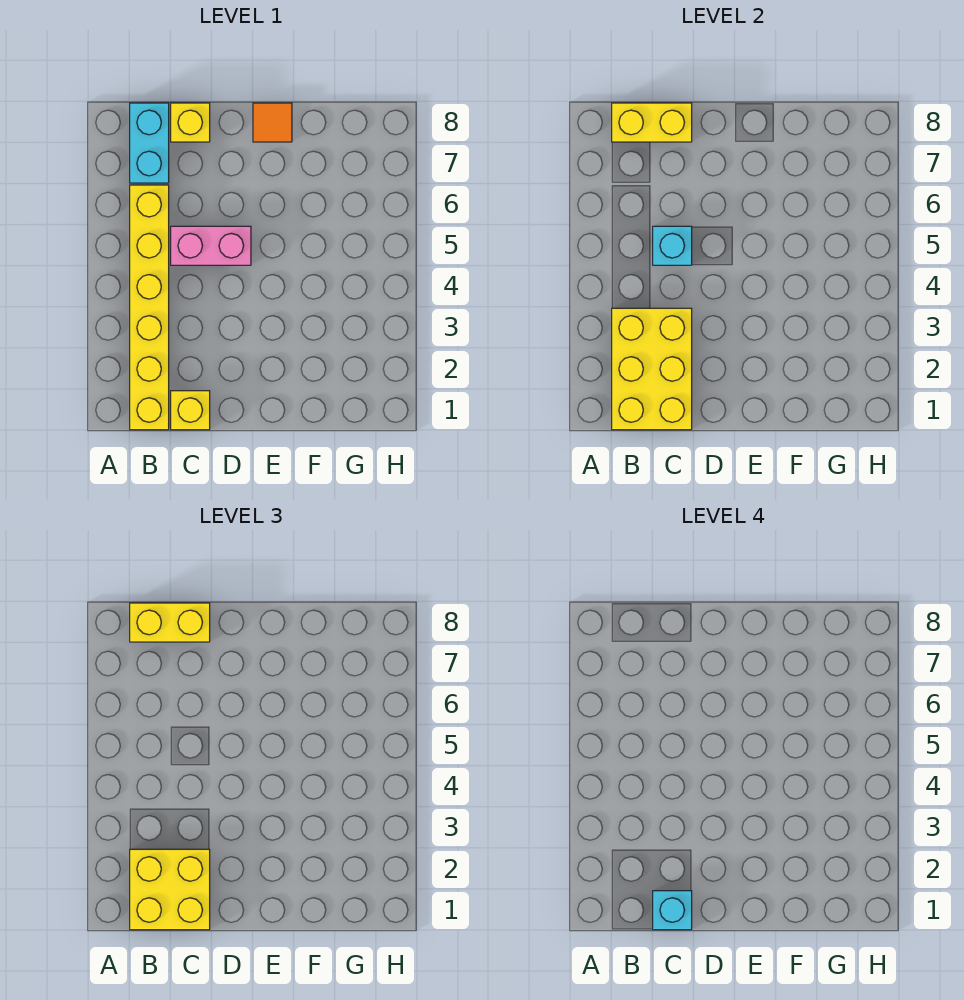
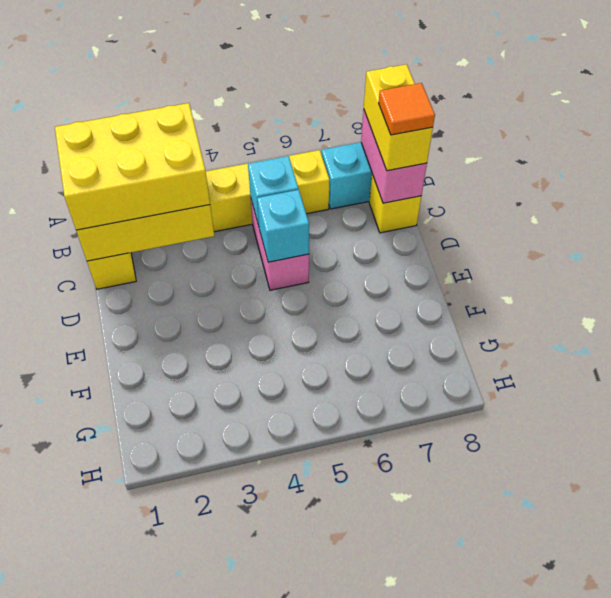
yellow 2x2 brick [130,849,210,930] -> yellow 2x3 brick [55,103,210,230]
yellow 1x2 brick [612,103,692,142] -> pink 1x2 brick [361,110,427,203]
cyan 1x1 brick [653,891,692,930] -> cyan 1x1 brick moved to [257,190,309,262]
orange 1x1 tile [253,103,292,142] -> orange 1x1 tile moved to [379,83,435,135]

